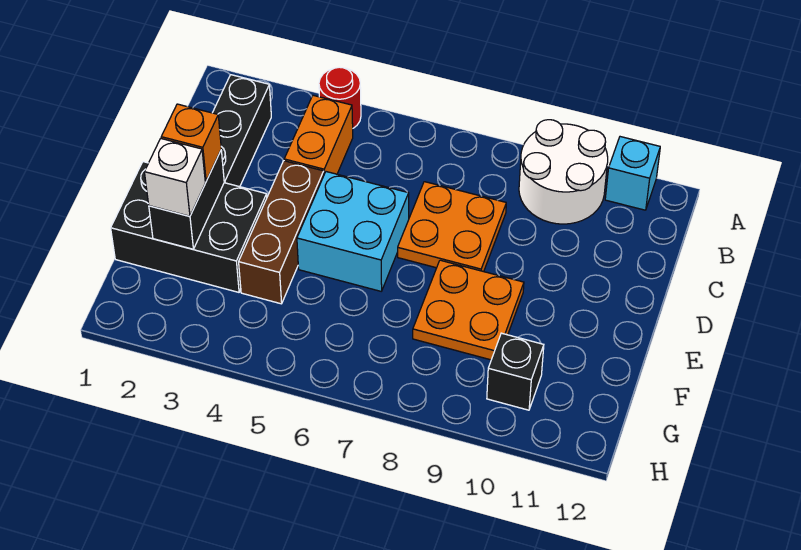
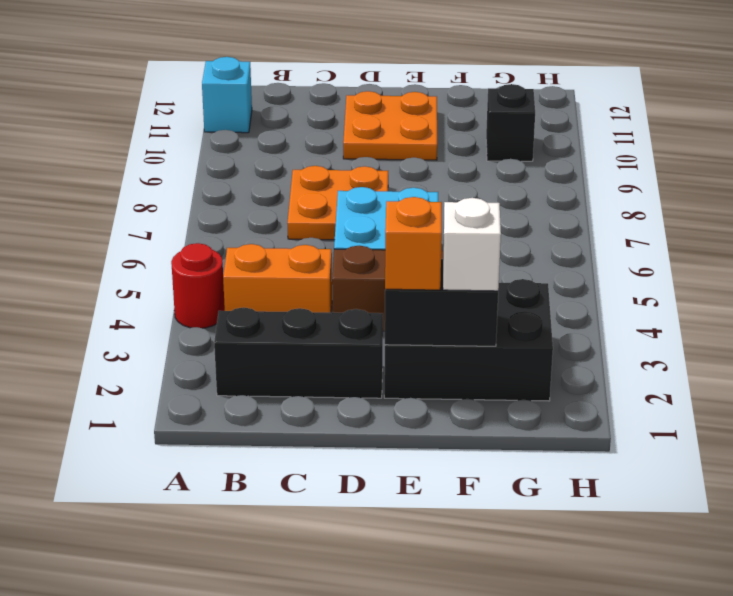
white 2x2 round brick [519,120,608,224] -> none
black 2x3 brick [111,162,267,292] -> black 2x3 brick turned to [384,279,553,401]
orange 2x2 plate [413,260,524,360] -> orange 2x2 plate moved to [343,91,437,160]

